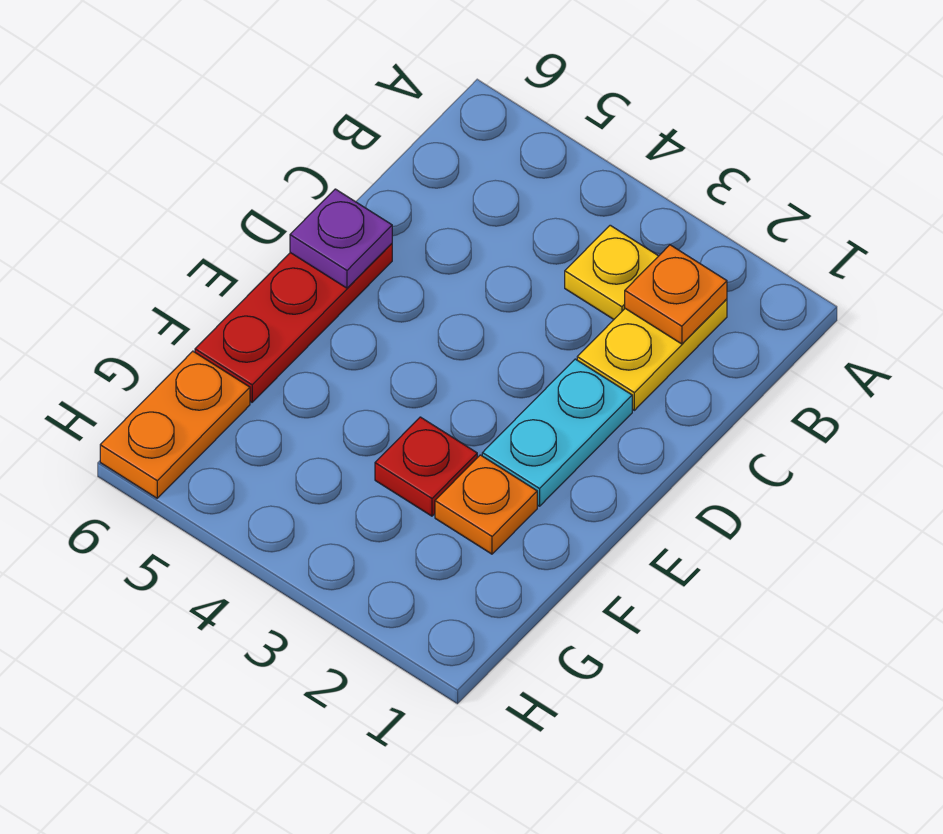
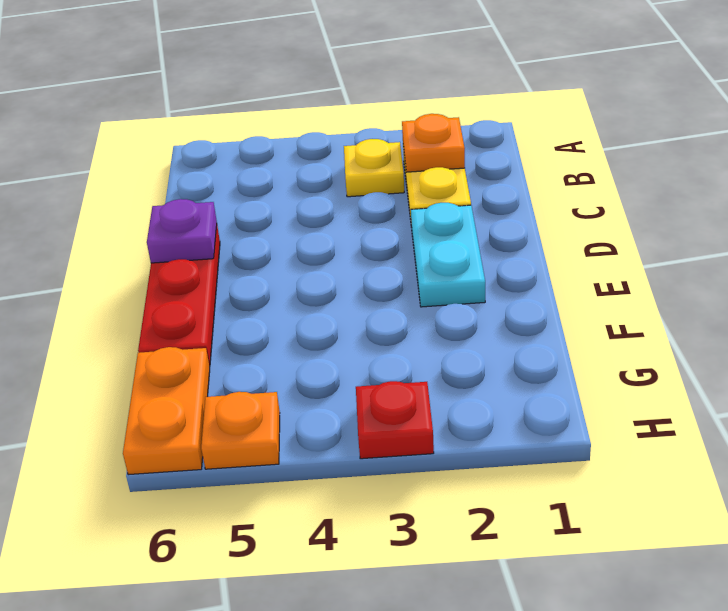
orange 1x1 plate [435,455,537,554] -> orange 1x1 plate moved to [201,392,280,469]
red 1x1 plate [375,417,477,516] -> red 1x1 plate moved to [356,381,434,459]

